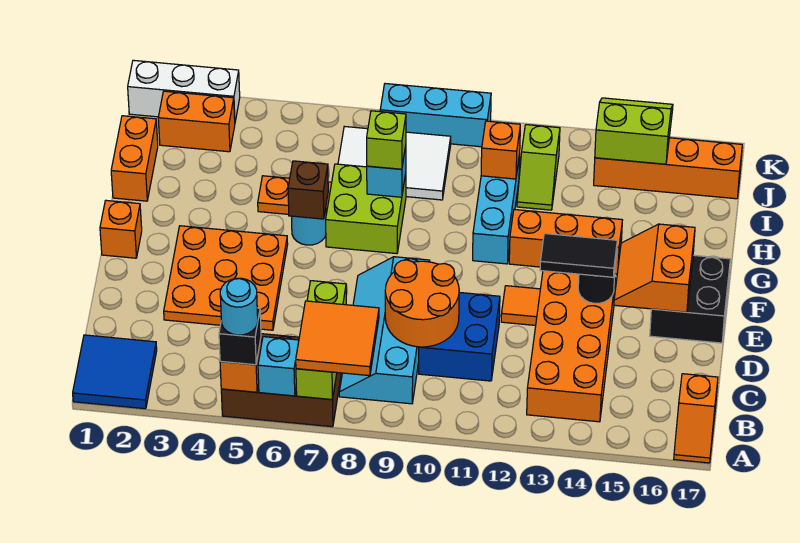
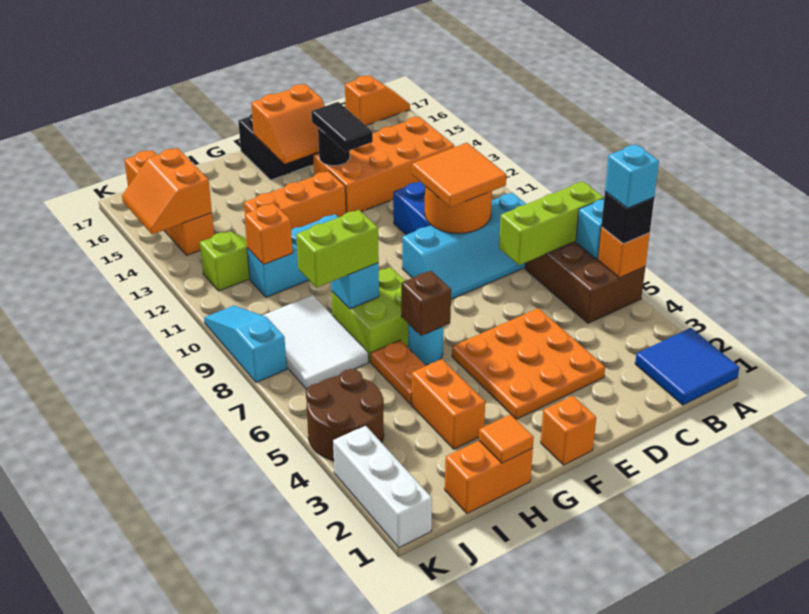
cyan 1x1 round brick [220,278,258,335] -> cyan 1x1 brick [605,144,659,208]
orange 2x2 tile [296,301,379,376] -> orange 2x2 tile moved to [412,143,506,207]
orange 1x1 tile [501,286,540,325] -> orange 1x1 tile moved to [479,414,534,463]
orange 1x3 brick [509,210,622,274] -> orange 1x3 brick turned to [244,171,346,230]
lime 1x1 brick [367,111,406,169] -> lime 1x2 brick [296,210,379,287]
orange 1x2 brick [158,91,235,152] -> orange 1x2 brick moved to [412,359,485,449]
none -> brown 2x2 round brick [306,369,384,460]
lime 2x2 slope [595,98,673,164] -> orange 2x2 slope [122,148,212,234]
cyan 1x3 brick [380,84,491,147] -> cyan 1x3 slope [204,306,287,383]

